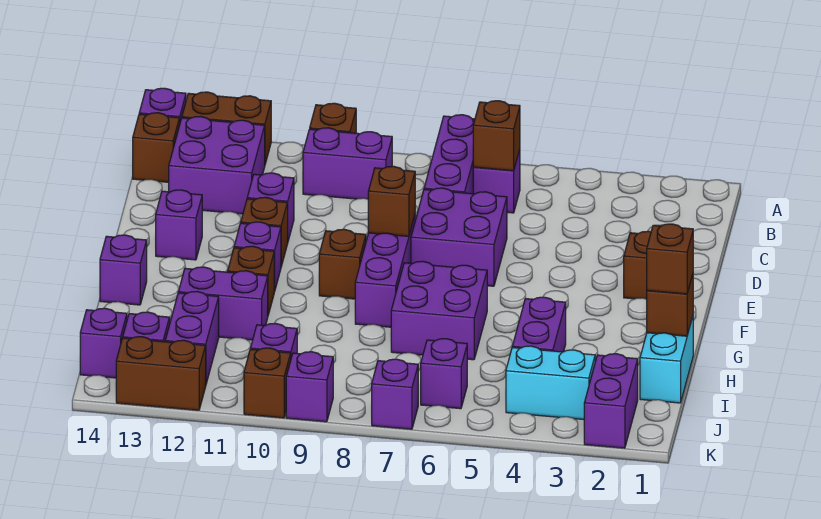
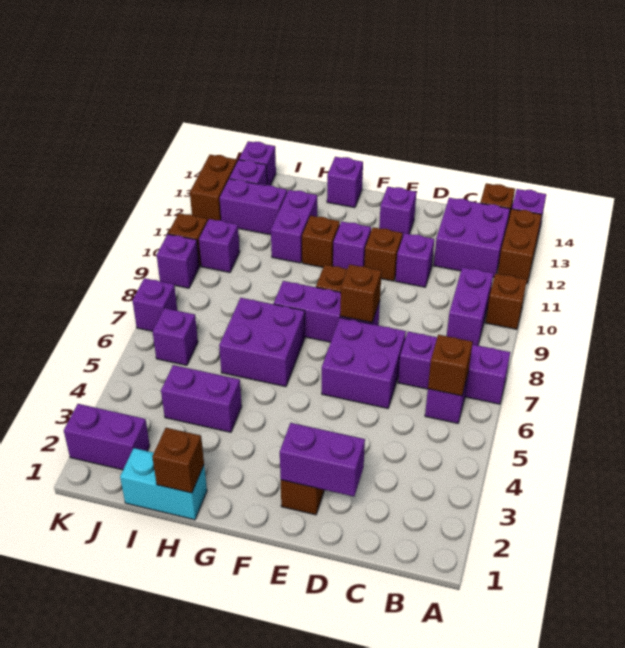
none -> purple 1x2 brick [280,423,365,496]
brown 1x1 brick [647,224,693,294] -> none
cyan 1x2 brick [506,346,595,420] -> none

